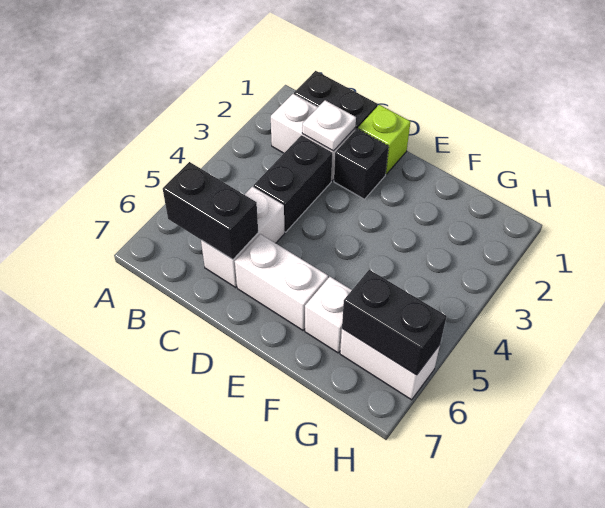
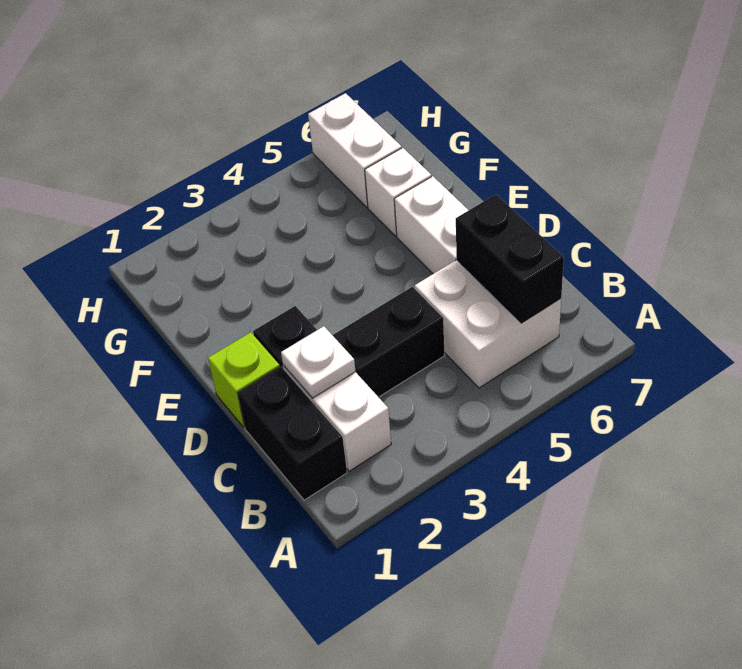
white 1x2 brick [201,186,285,287] -> white 2x2 brick [415,260,561,388]
black 1x2 brick [342,270,447,375] -> none

